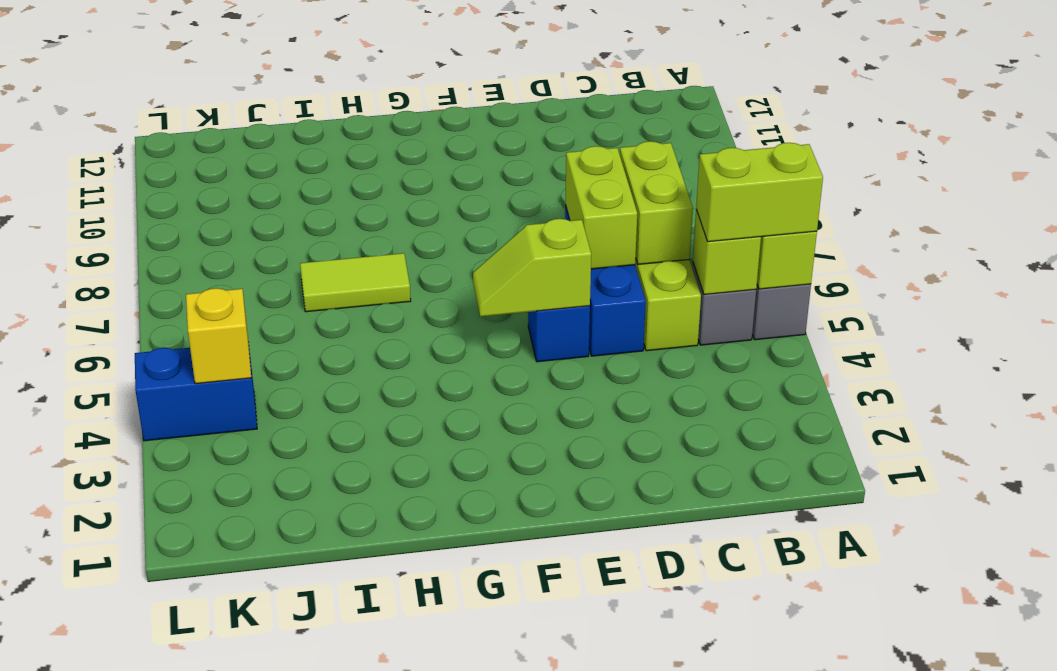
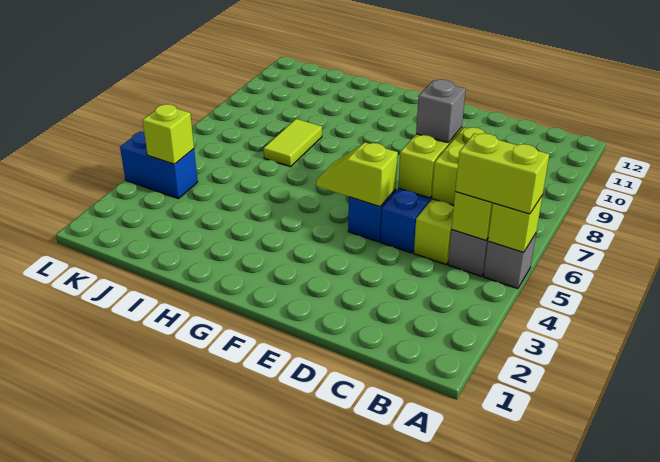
none -> grey 1x1 brick [416,79,466,143]
lime 1x2 tile [300,253,411,312] -> lime 1x2 tile turned to [264,119,322,167]
yellow 1x1 brick [186,288,251,384] -> lime 1x1 brick [143,104,194,164]

